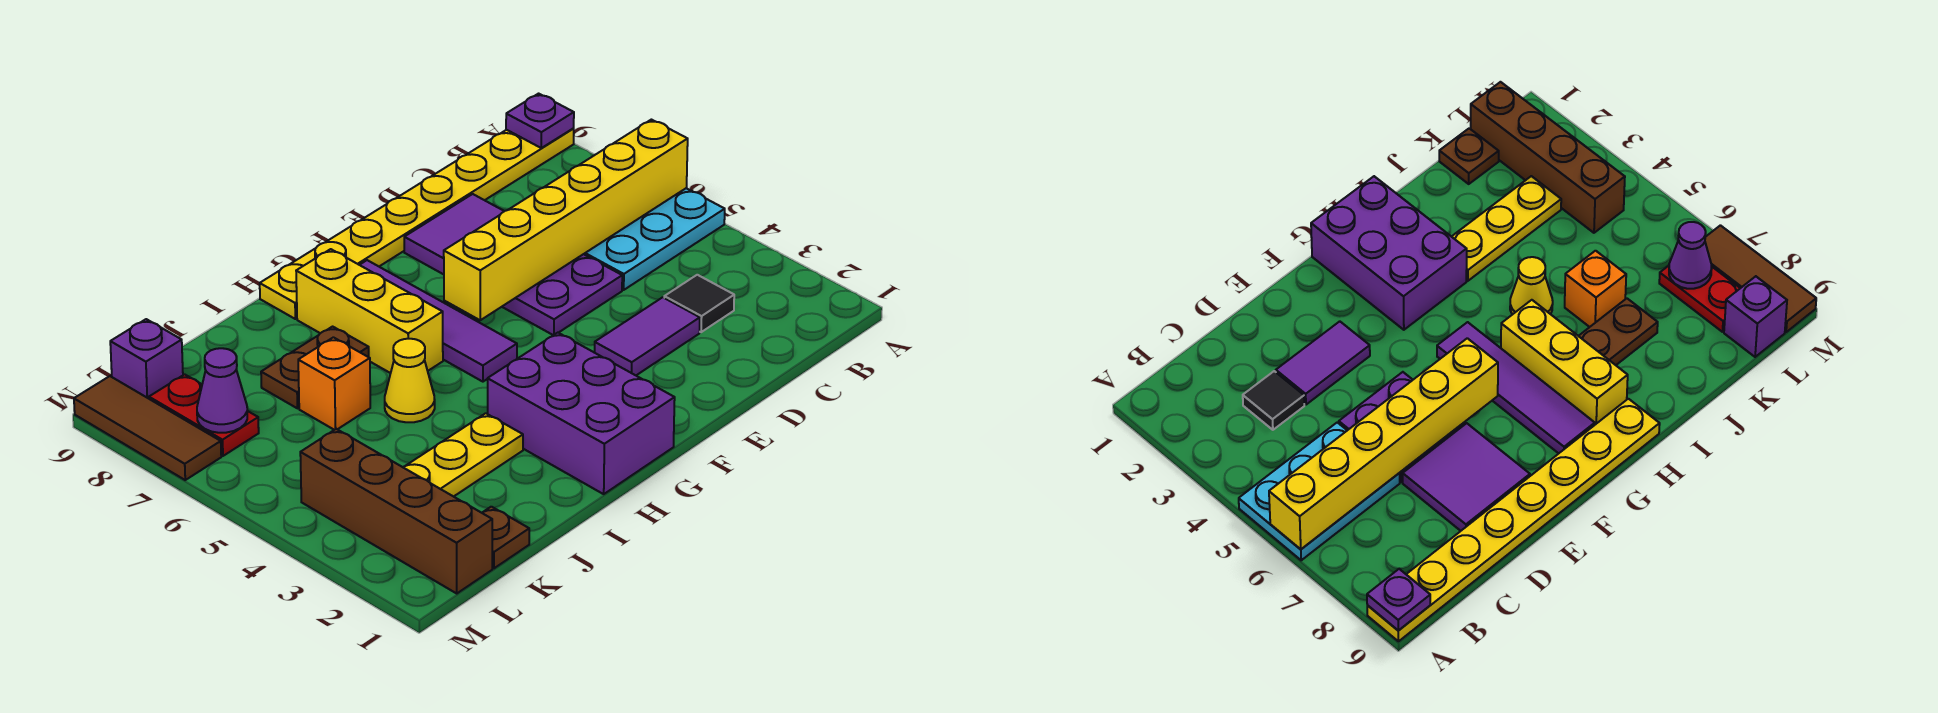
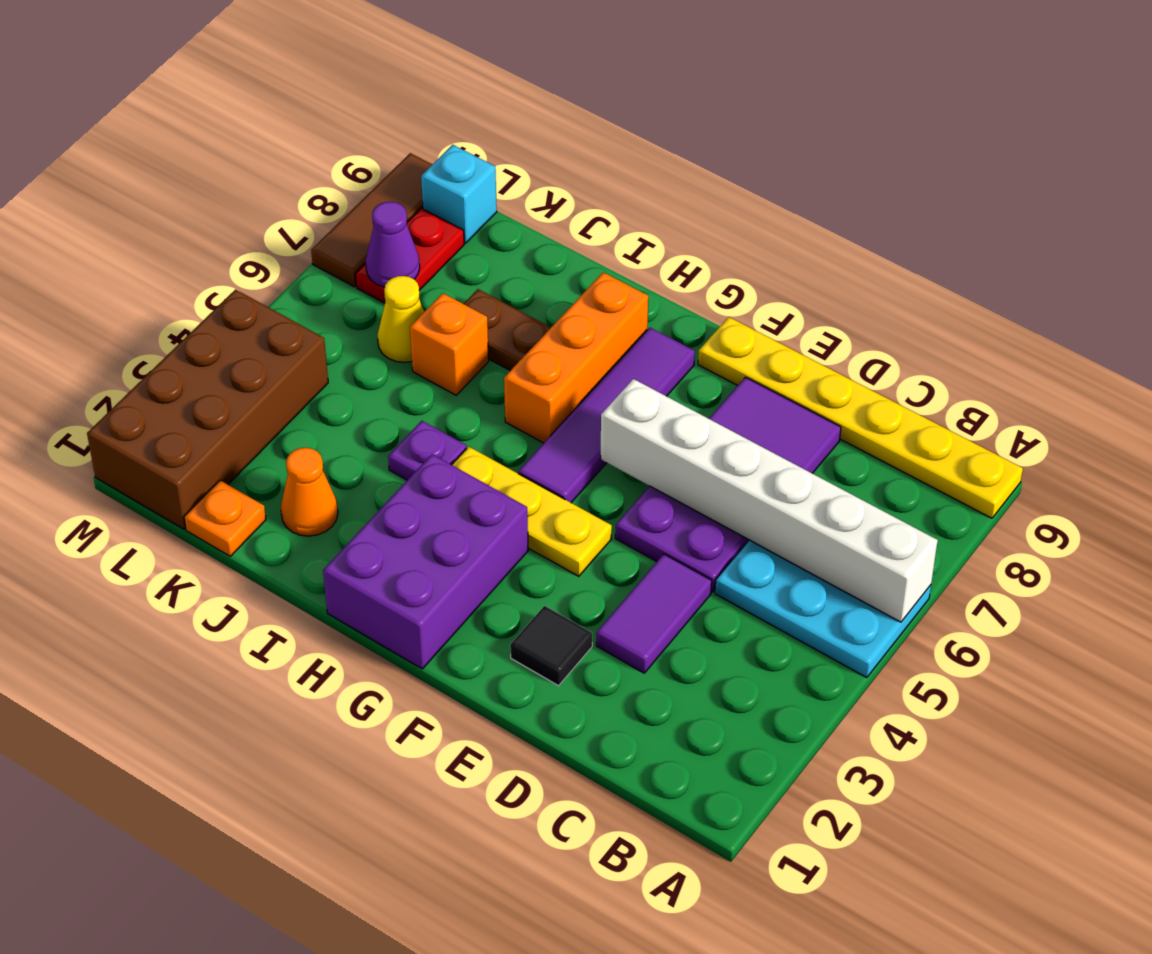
yellow 1x6 brick [444,120,688,320] -> white 1x6 brick [601,379,938,622]
yellow 1x8 plate [260,128,574,319] -> yellow 1x6 plate [698,317,1023,518]
purple 1x1 plate [506,94,574,148] -> purple 1x1 plate moved to [388,421,467,480]
black 1x1 tile [664,275,734,332] -> black 1x1 tile moved to [510,606,592,686]
purple 1x2 tile [595,297,700,375] -> purple 1x2 tile turned to [596,554,712,673]
yellow 1x3 brick [296,249,443,373] -> orange 1x3 brick [504,272,648,443]
yellow 1x3 plate [403,413,523,497] -> yellow 1x3 plate moved to [452,447,612,576]
yellow 1x1 cone [385,339,435,422] -> yellow 1x1 cone moved to [378,276,424,362]
none -> orange 1x1 cone [281,448,338,536]
brown 1x1 plate [482,507,529,568] -> orange 1x1 plate [184,480,266,556]
brown 1x4 brick [300,429,492,593] -> brown 2x4 brick [87,290,328,529]
purple 1x1 brick [110,319,183,399] -> cyan 1x1 brick [421,145,497,243]

